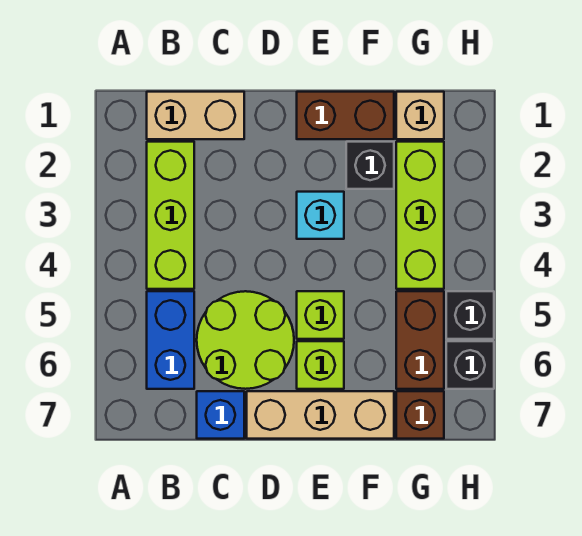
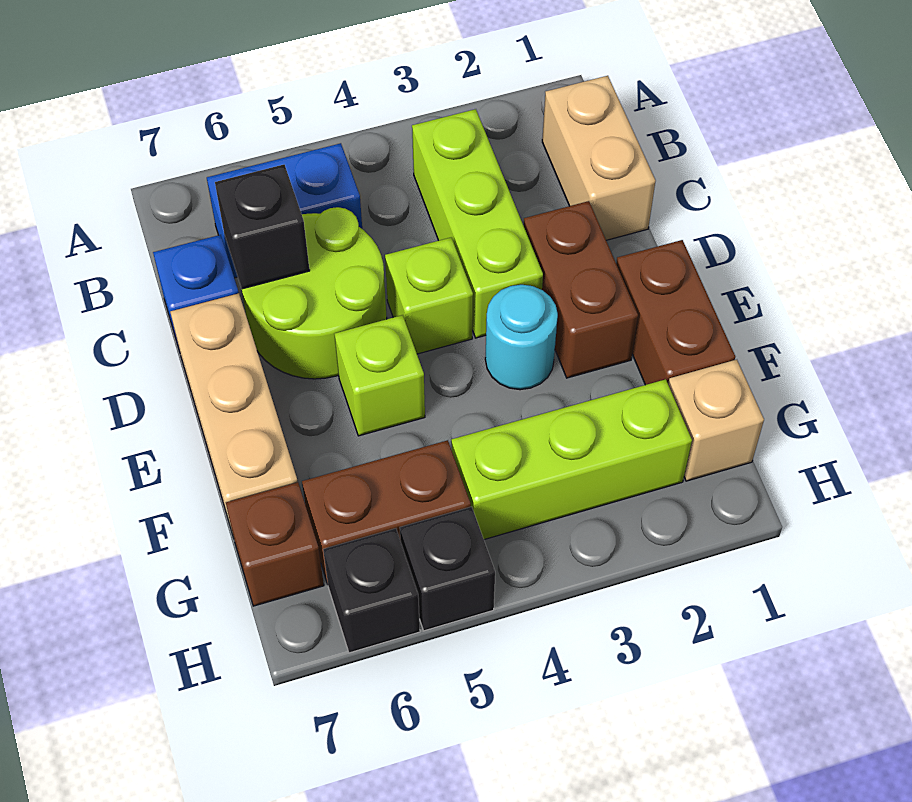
lime 1x3 brick [147,142,194,289] -> lime 1x3 brick turned to [412,109,543,338]
none -> brown 1x2 brick [524,201,638,378]
cyan 1x1 brick [297,192,344,239] -> cyan 1x1 round brick [485,285,558,390]
lime 1x1 brick [297,341,344,389] -> lime 1x1 brick moved to [385,238,473,354]
black 1x1 brick [346,142,394,189] -> black 1x1 brick moved to [215,165,310,289]

